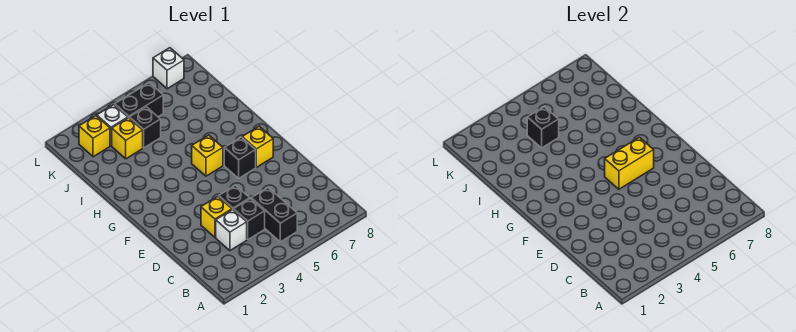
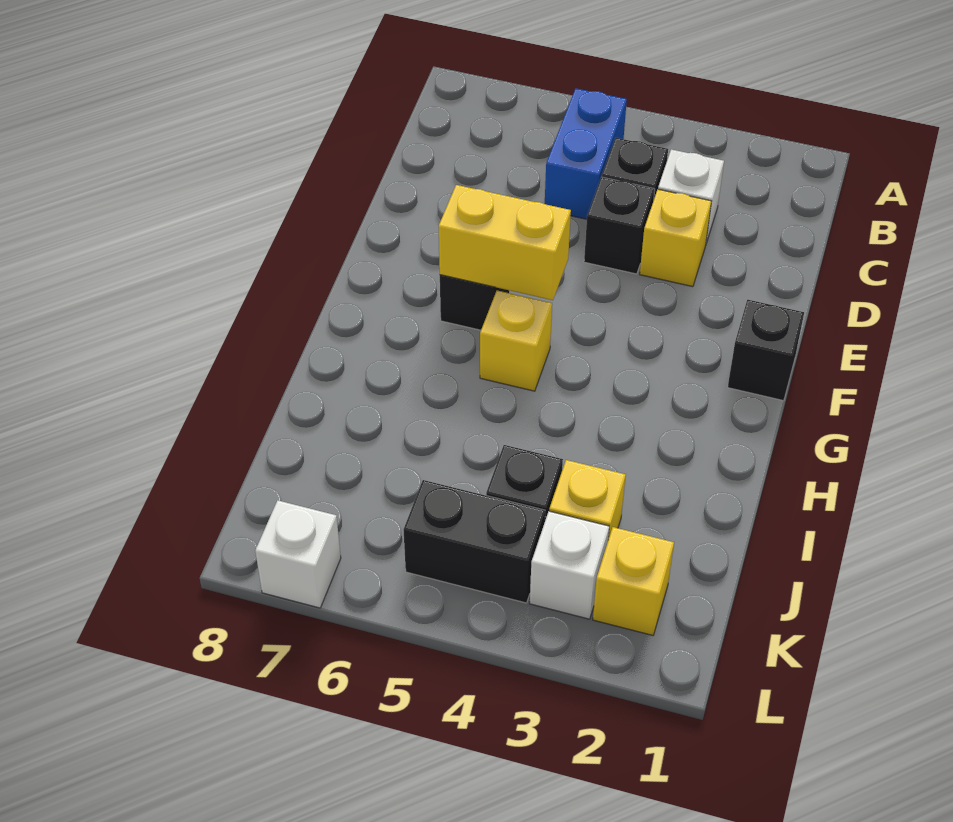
black 1x2 brick [251,188,297,242] -> blue 1x2 brick [545,88,627,219]
yellow 1x1 brick [242,126,273,167] -> none
black 1x1 brick [527,107,559,148] -> black 1x1 brick moved to [728,300,804,401]

